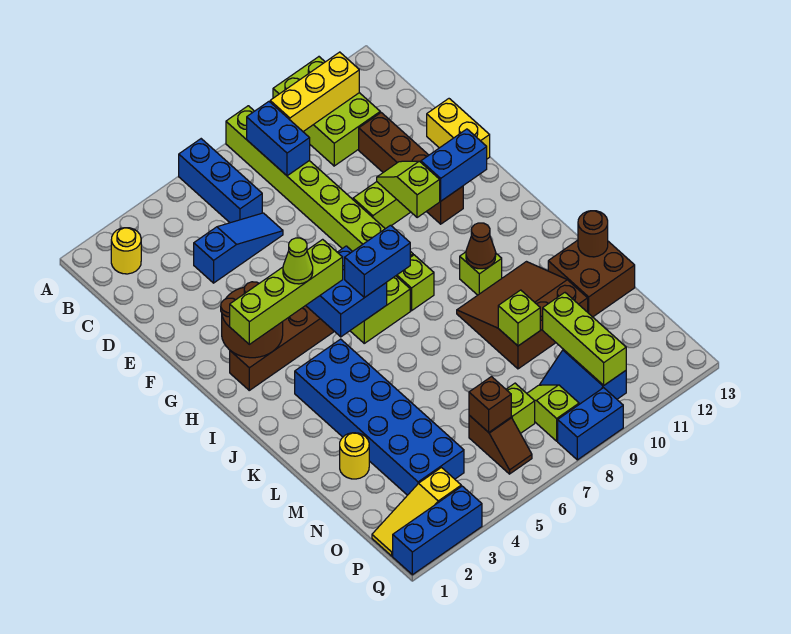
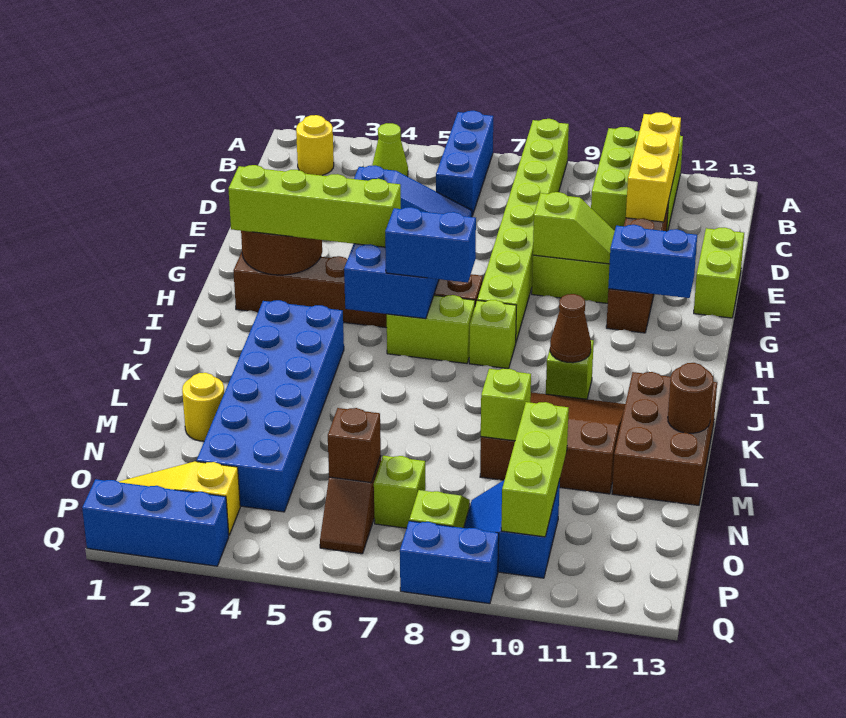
blue 1x2 brick [247,102,310,176] -> none
yellow 1x3 brick [270,52,359,132] -> yellow 1x3 brick turned to [626,112,681,222]
yellow 1x2 brick [427,99,490,159] -> lime 1x2 brick [694,228,744,318]
lime 1x2 slope [377,161,440,218] -> lime 1x2 slope turned to [533,192,615,264]
lime 1x1 cone [283,238,313,284] -> lime 1x1 cone moved to [372,123,408,177]
brown 2x2 brick [548,240,635,317] -> brown 2x3 brick [612,372,717,505]

